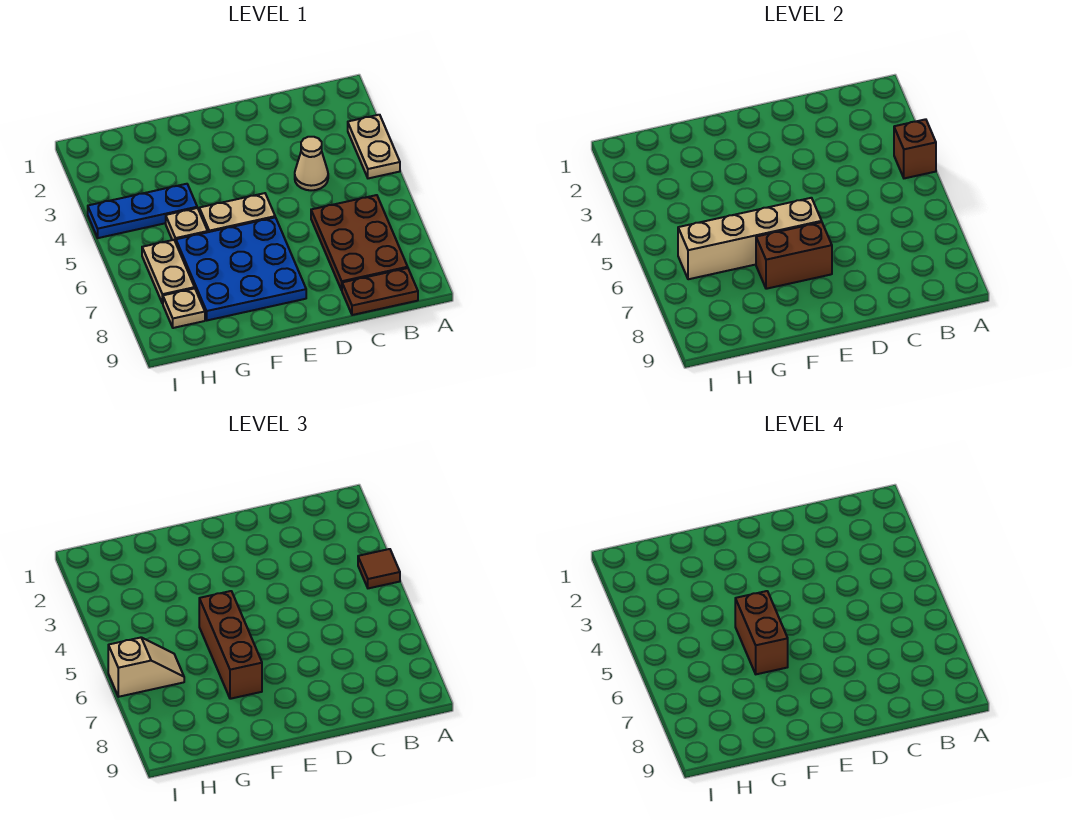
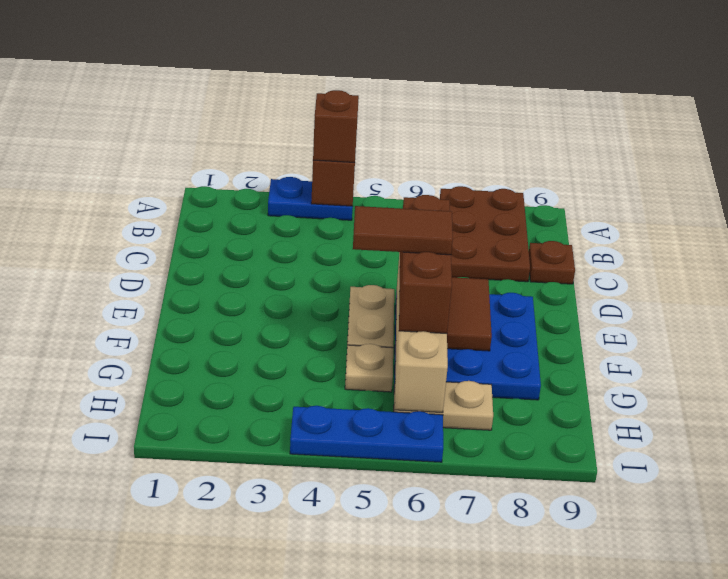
tan 1x2 plate [348,115,400,178] -> blue 1x2 plate [268,177,353,220]
brown 1x1 tile [358,549,400,588] -> brown 1x1 brick [313,90,359,162]
brown 2x3 plate [311,195,408,290] -> brown 2x3 plate turned to [440,186,530,282]
brown 1x2 plate [342,268,418,315] -> brown 1x1 plate [529,241,575,284]
tan 1x1 cone [295,137,328,190] -> none
brown 1x2 brick [756,222,832,289] -> brown 1x2 tile [447,277,492,351]
brown 1x3 brick [199,591,262,699] -> brown 1x3 brick turned to [399,195,452,333]
brown 1x2 brick [735,591,788,674] -> brown 1x2 tile [353,206,453,255]
blue 1x3 plate [88,184,197,238] -> blue 1x3 plate turned to [290,406,443,462]
tan 1x2 slope [108,638,184,697] -> none
tan 1x1 plate [163,288,205,328] -> none

